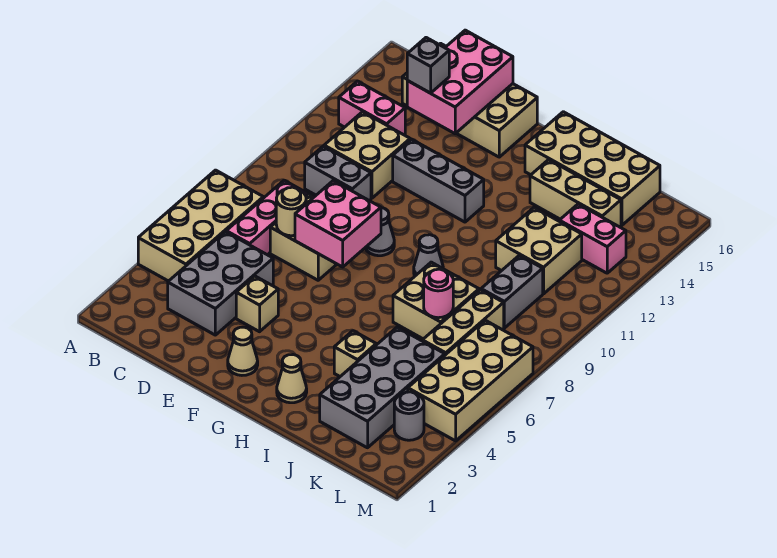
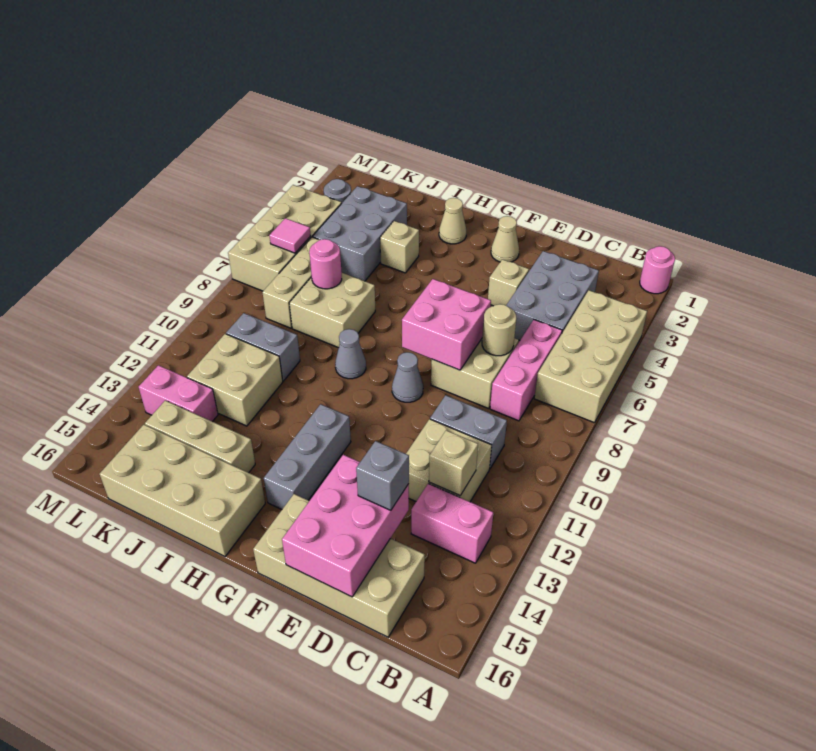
none -> pink 1x1 round brick [640,246,675,294]
none -> tan 1x1 brick [429,430,478,495]
grey 1x3 brick [393,139,484,222] -> grey 1x3 brick turned to [264,404,351,509]
grey 2x4 brick [320,327,445,448] -> grey 2x3 brick [313,186,407,281]
grey 1x2 brick [481,255,543,328] -> grey 1x2 brick turned to [226,313,300,381]
none -> pink 1x1 tile [269,218,311,253]

